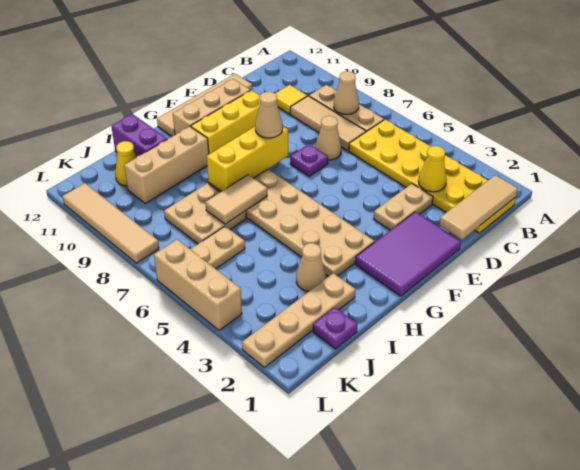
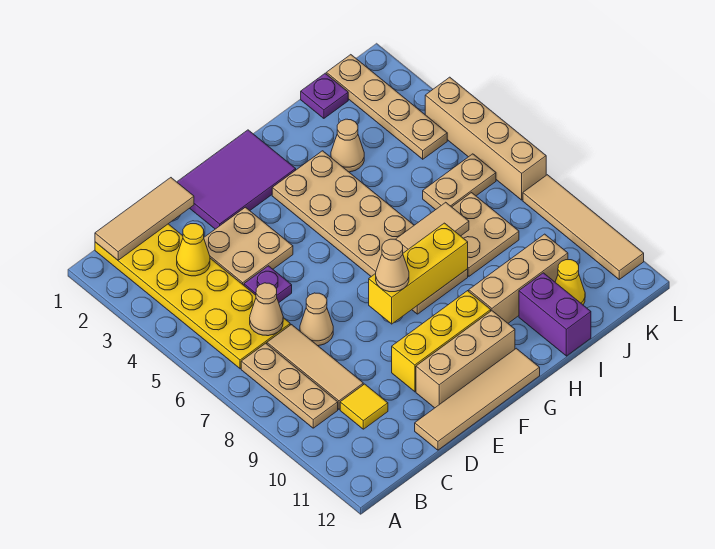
tan 1x1 cone [334,71,359,114] -> tan 1x1 cone moved to [250,283,283,336]
tan 1x2 plate [374,184,433,230] -> tan 2x2 plate [204,207,293,285]
purple 1x1 plate [290,144,328,176] -> purple 1x1 plate moved to [244,266,292,302]
tan 1x4 plate [242,273,356,368] -> tan 1x4 plate turned to [326,55,447,159]
tan 1x3 brick [154,239,242,331] -> tan 1x4 brick [425,77,546,200]

